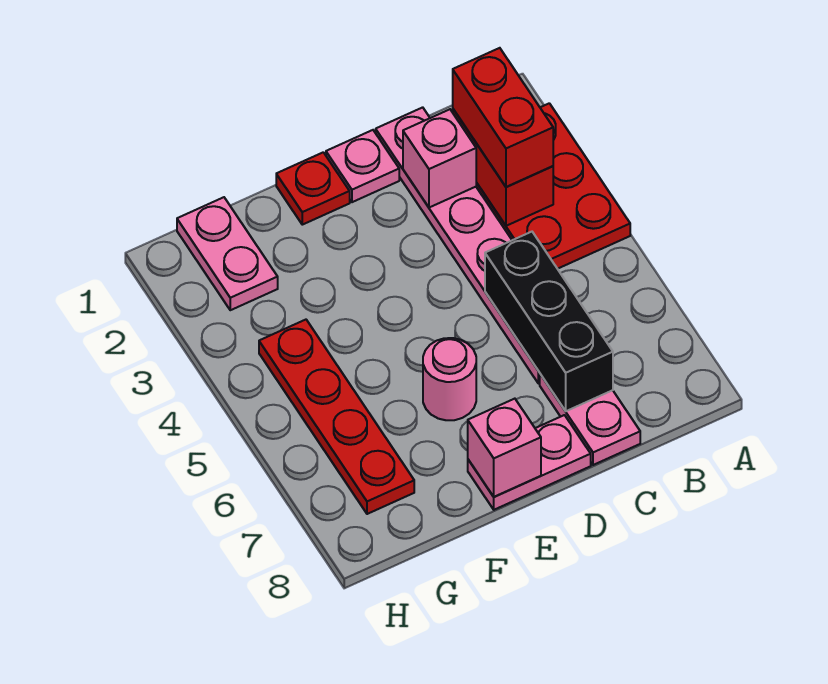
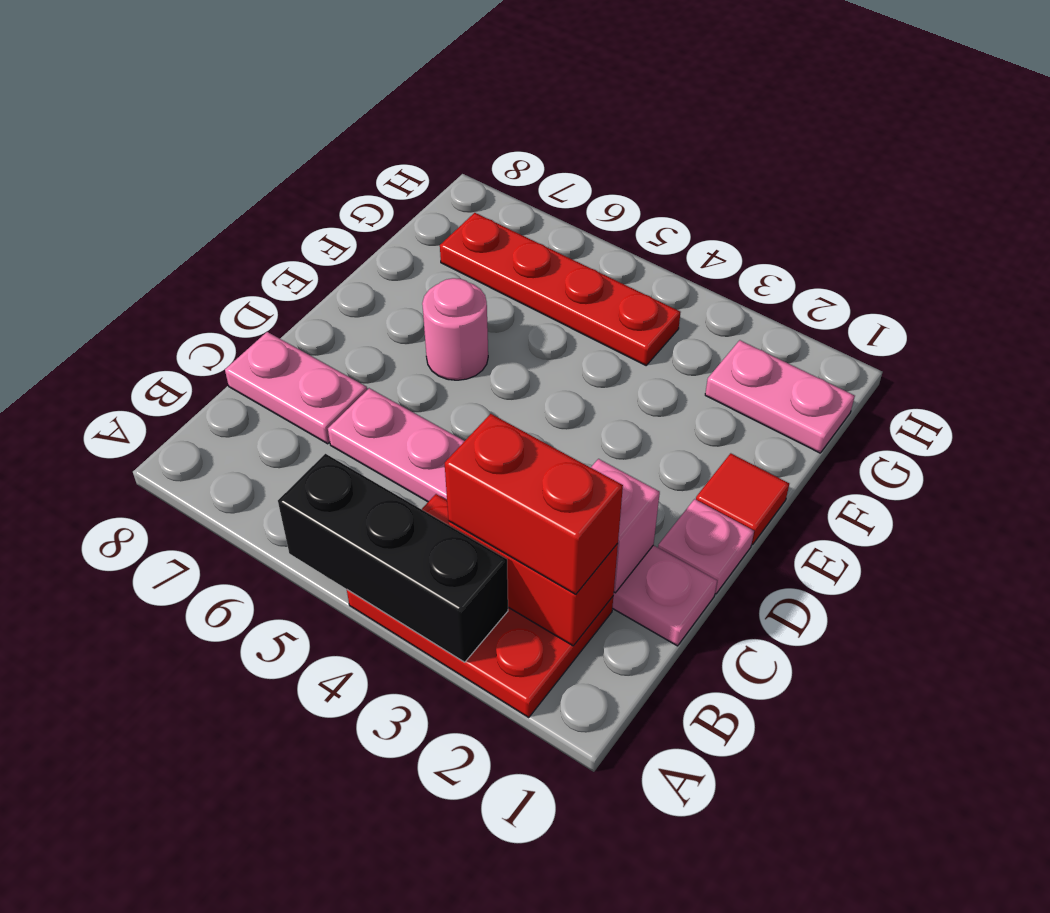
black 1x3 brick [485,232,613,411] -> black 1x3 brick moved to [278,454,508,662]
pink 1x2 plate [468,415,591,510] -> none
red 1x1 plate [276,152,350,225] -> red 1x1 tile [696,453,789,545]
pink 1x1 brick [468,399,541,497] -> none

